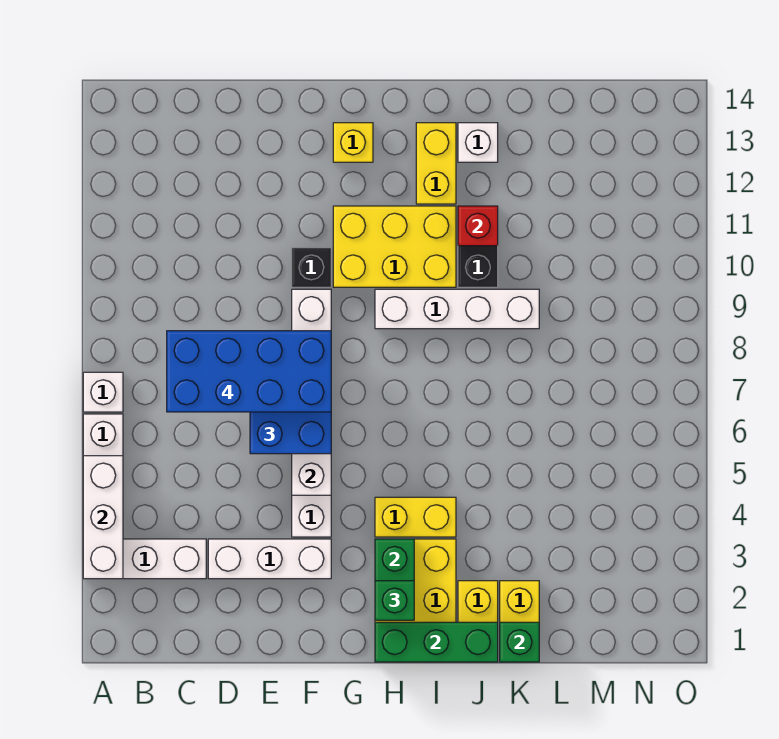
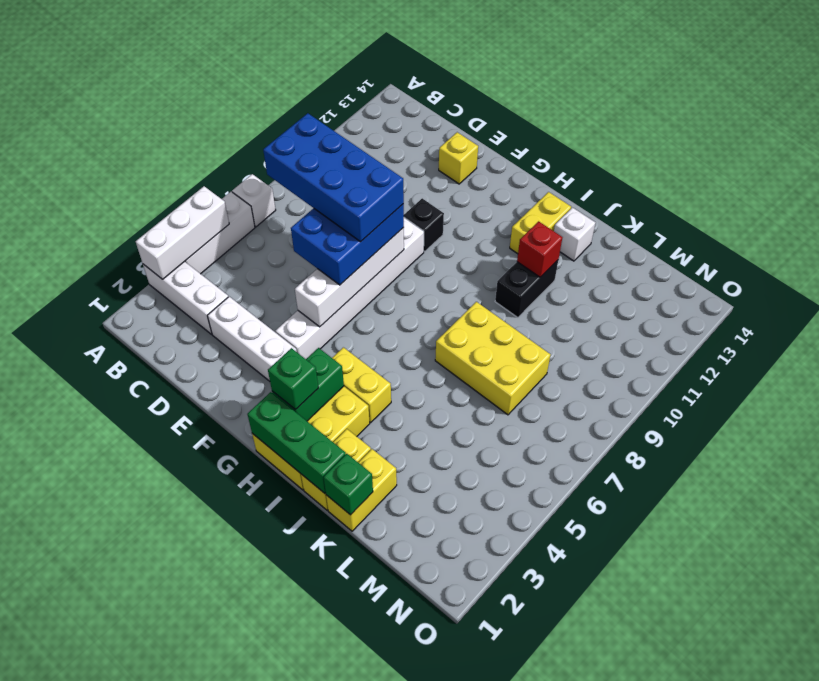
yellow 2x3 brick [333,206,456,287] -> yellow 2x3 brick moved to [435,302,551,415]
yellow 1x1 brick [333,123,373,162] -> yellow 1x1 brick moved to [439,132,478,184]
white 1x4 brick [375,289,539,329] -> none

